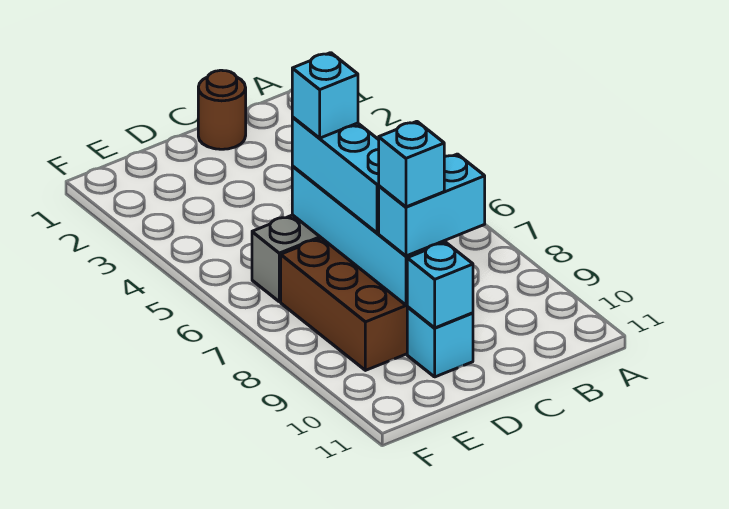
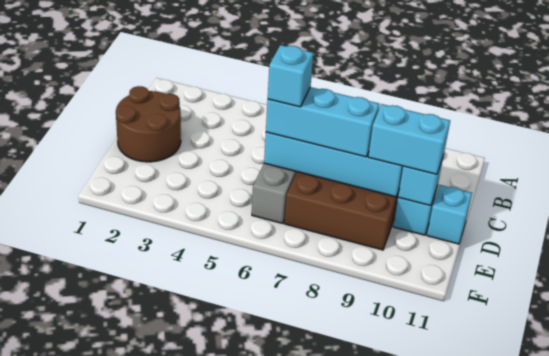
brown 1x1 round brick [198,70,246,149] -> brown 2x2 round brick [116,86,181,162]
cyan 1x2 brick [379,154,485,256] -> cyan 1x2 brick turned to [368,104,450,174]
cyan 1x1 brick [379,121,444,207] -> cyan 1x1 brick moved to [427,185,472,244]

